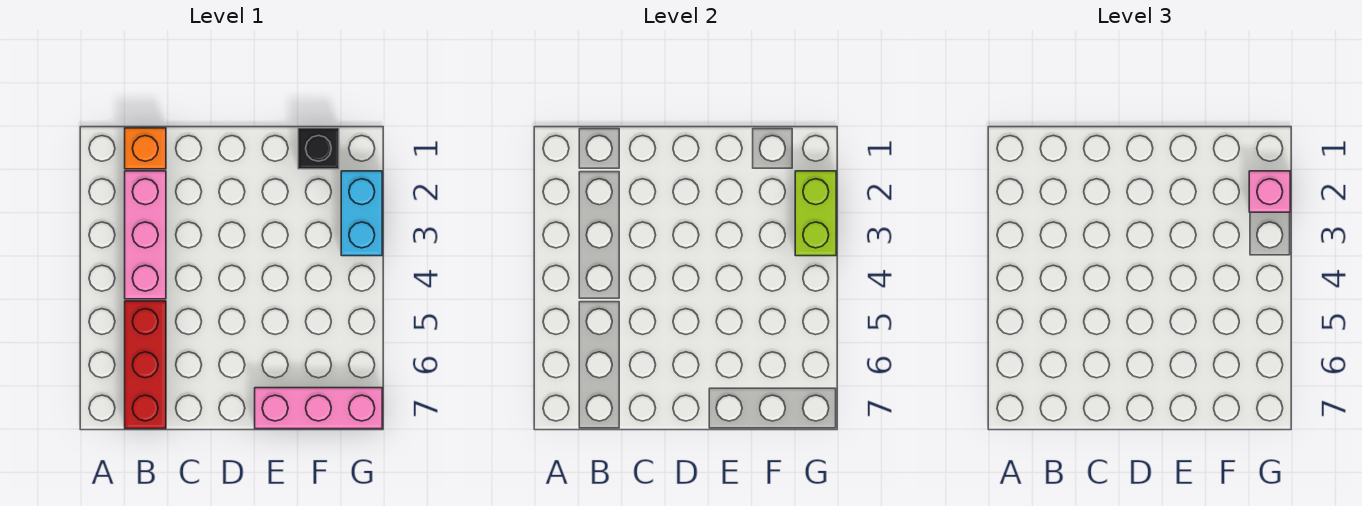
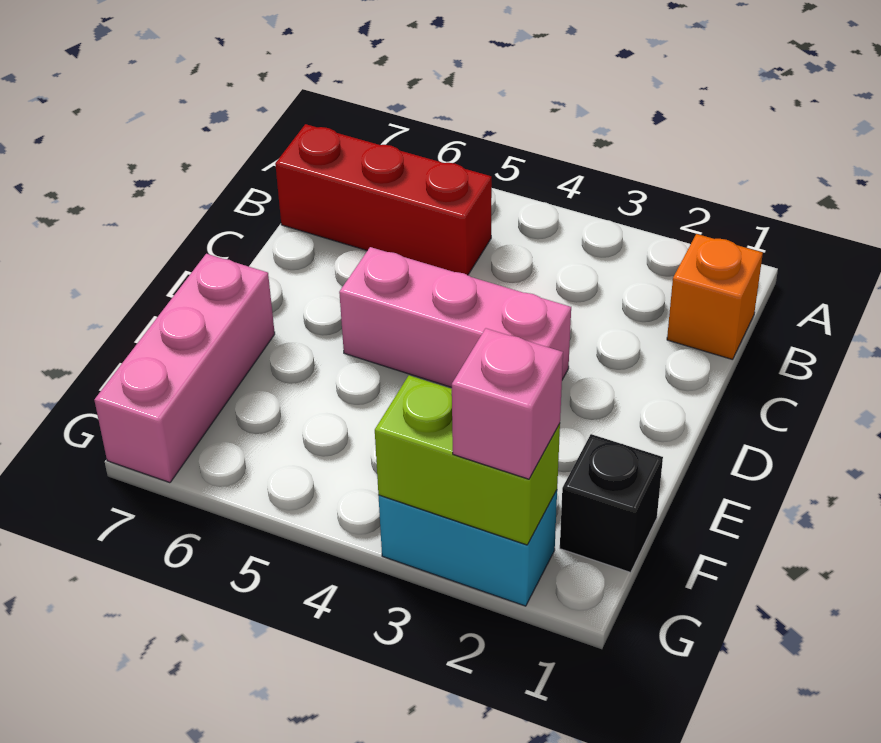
pink 1x3 brick [125,171,166,299] -> pink 1x3 brick moved to [339,247,571,387]

